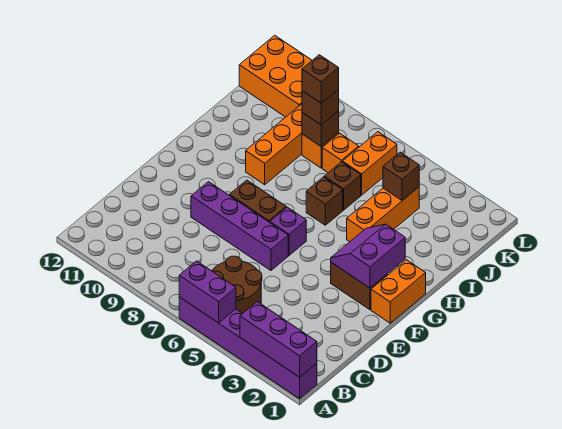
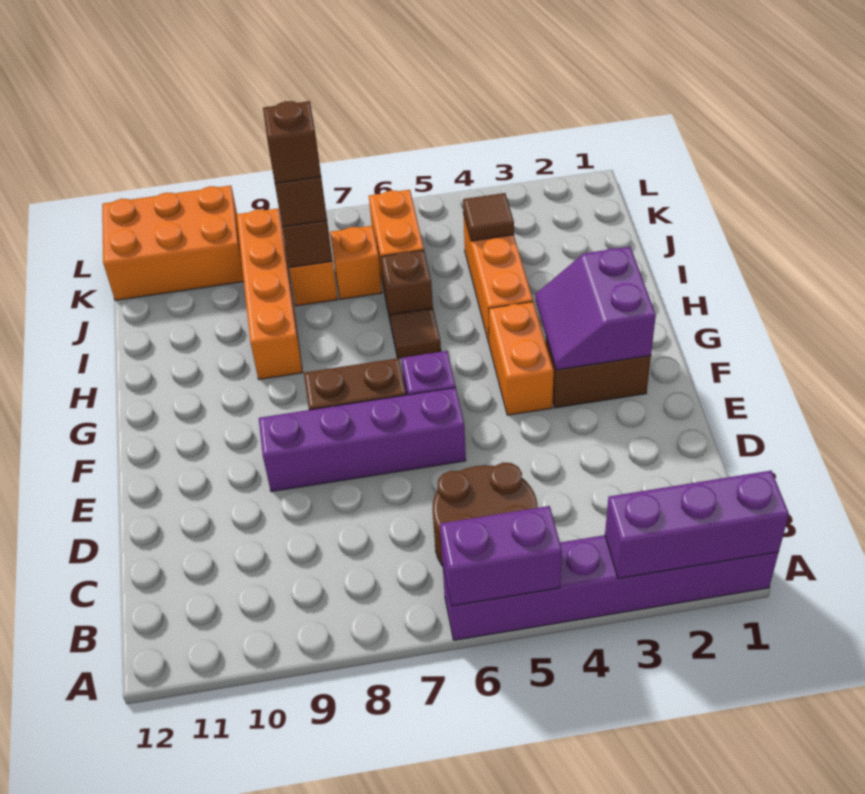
orange 1x2 brick [371,260,426,323] -> orange 1x2 brick moved to [489,302,554,415]
brown 1x1 brick [306,177,343,225] -> brown 1x1 tile [390,308,441,358]
brown 1x1 brick [383,152,419,201] -> brown 1x1 tile [463,193,514,241]

